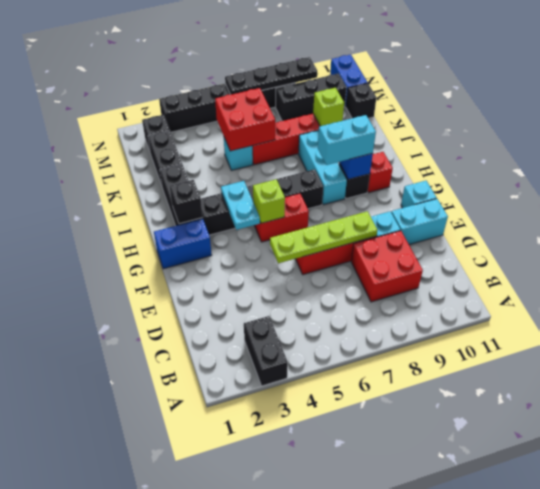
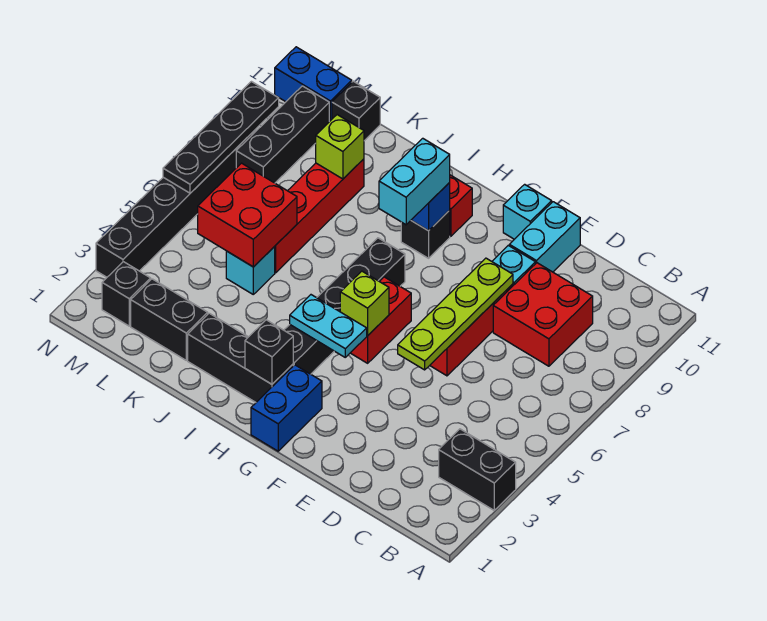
cyan 1x3 brick [298,130,347,205] -> none

